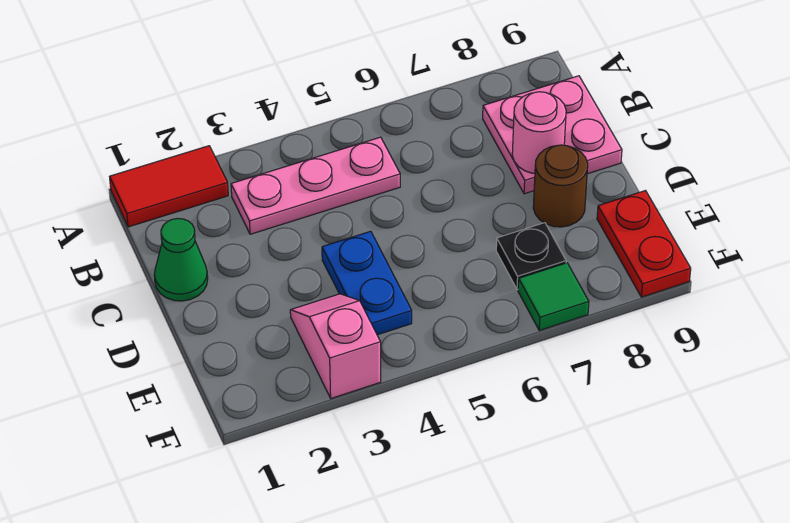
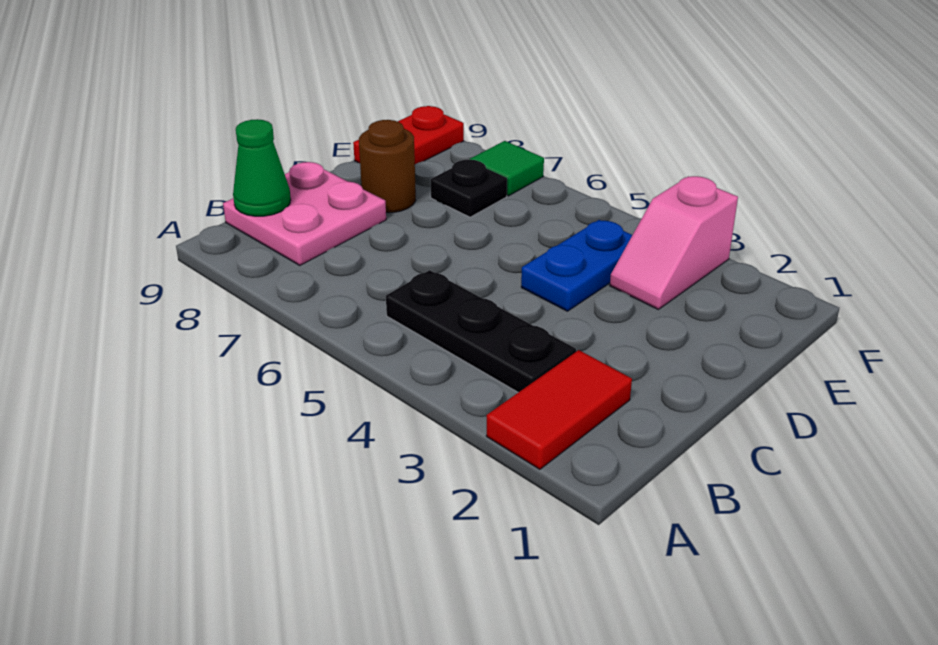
red 1x2 tile [110,146,228,227] -> red 1x2 tile turned to [486,350,632,469]
pink 1x3 plate [231,137,400,234] -> black 1x3 plate [386,270,576,392]
green 1x1 cone [154,219,208,301] -> green 1x1 cone moved to [233,119,291,216]
pink 1x1 round brick [512,92,566,174] -> none

